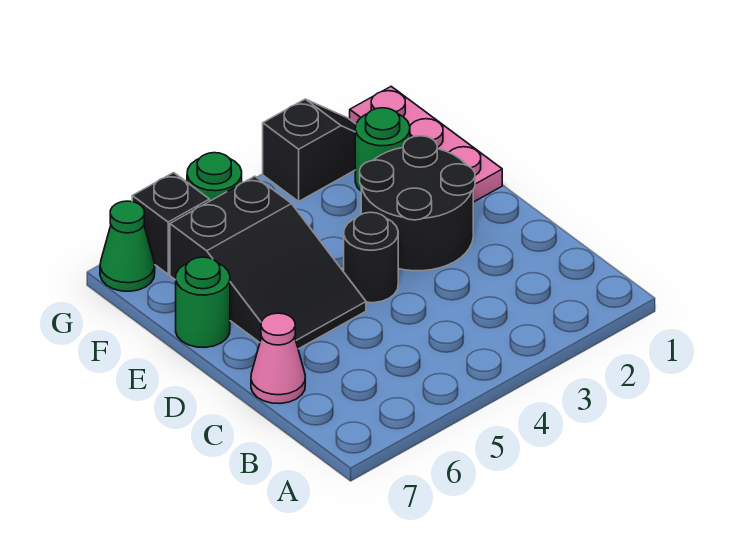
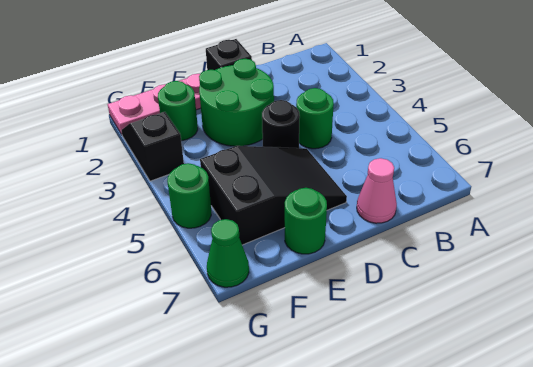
none -> green 1x1 round brick [296,88,334,149]
black 2x2 round brick [360,136,475,271] -> green 2x2 round brick [199,59,274,146]
black 1x1 brick [132,173,210,274] -> black 1x1 brick moved to [206,39,252,70]

